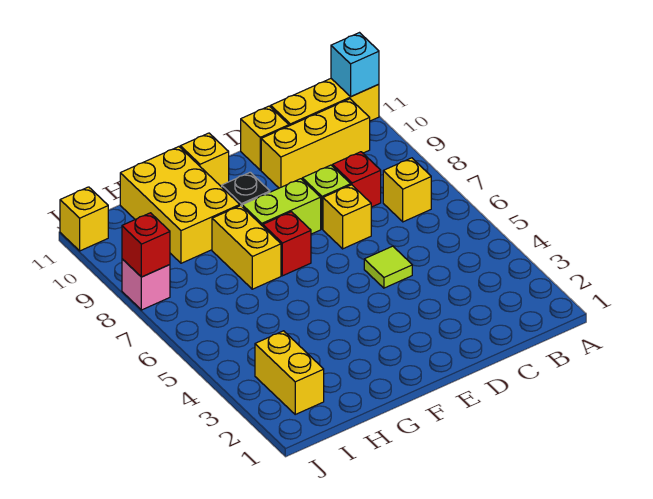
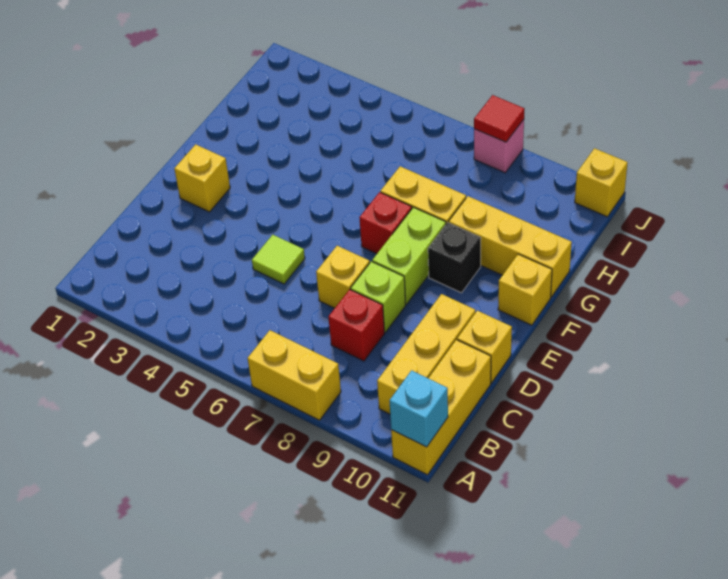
yellow 1x1 brick [383,158,431,222] -> yellow 1x1 brick moved to [174,144,230,212]
yellow 2x3 brick [120,147,240,263] -> yellow 1x3 brick [449,196,572,297]
yellow 1x2 brick [255,331,324,414] -> yellow 1x2 brick moved to [248,330,341,420]
red 1x1 brick [122,213,170,277] -> red 1x1 tile [474,95,525,142]

